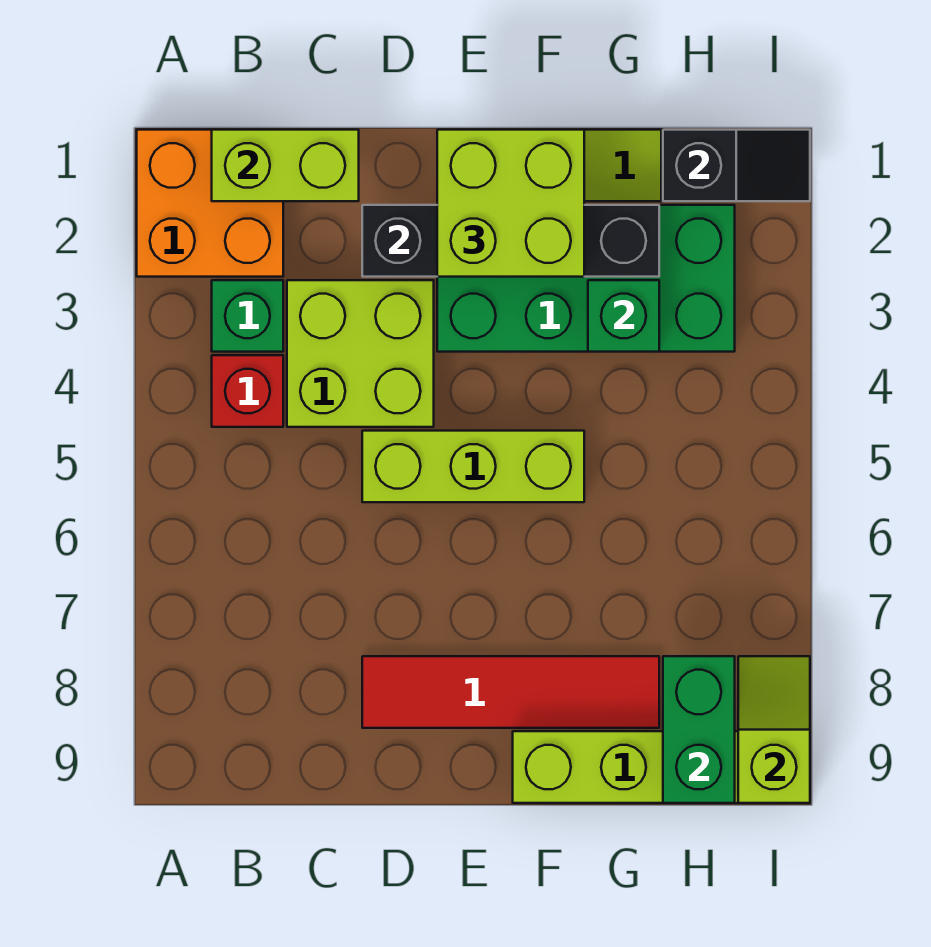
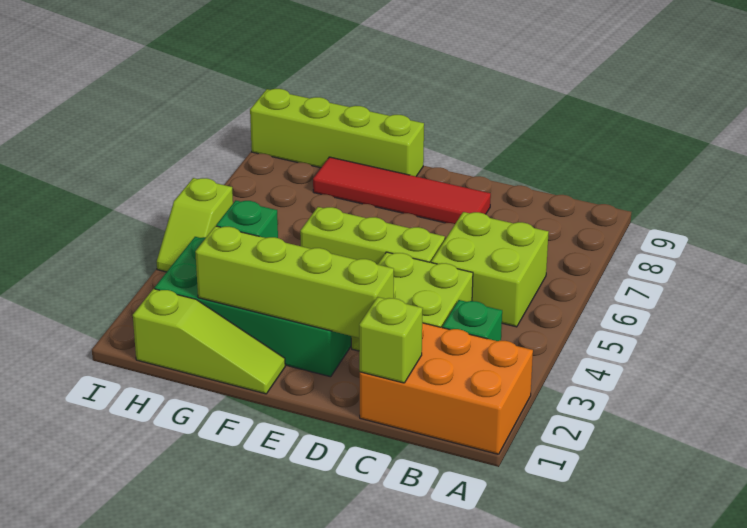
orange 2x2 brick [137,130,283,277] -> orange 2x3 brick [360,323,533,454]
lime 1x2 brick [212,130,359,201] -> lime 1x1 brick [359,297,423,383]
red 1x1 brick [212,355,283,427] -> none
black 1x4 brick [362,205,659,277] -> lime 1x4 brick [195,226,394,338]
lime 2x2 brick [437,130,584,277] -> lime 2x2 brick moved to [431,212,549,327]
black 1x2 slope [663,130,810,201] -> none
green 1x2 brick [663,656,735,803] -> none
lime 1x2 slope [738,656,810,803] -> lime 1x2 slope moved to [157,178,233,272]

